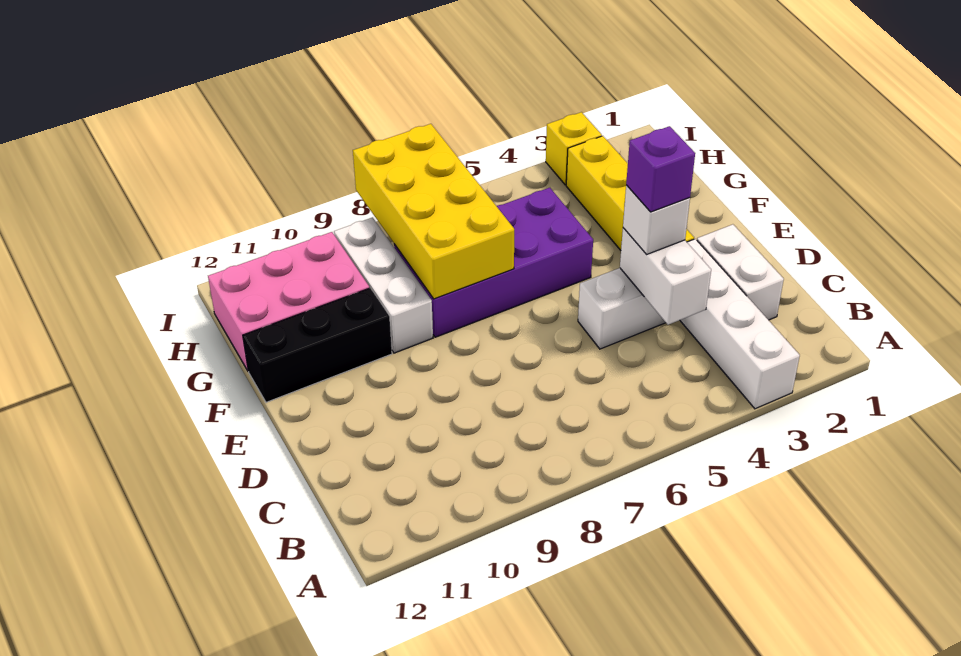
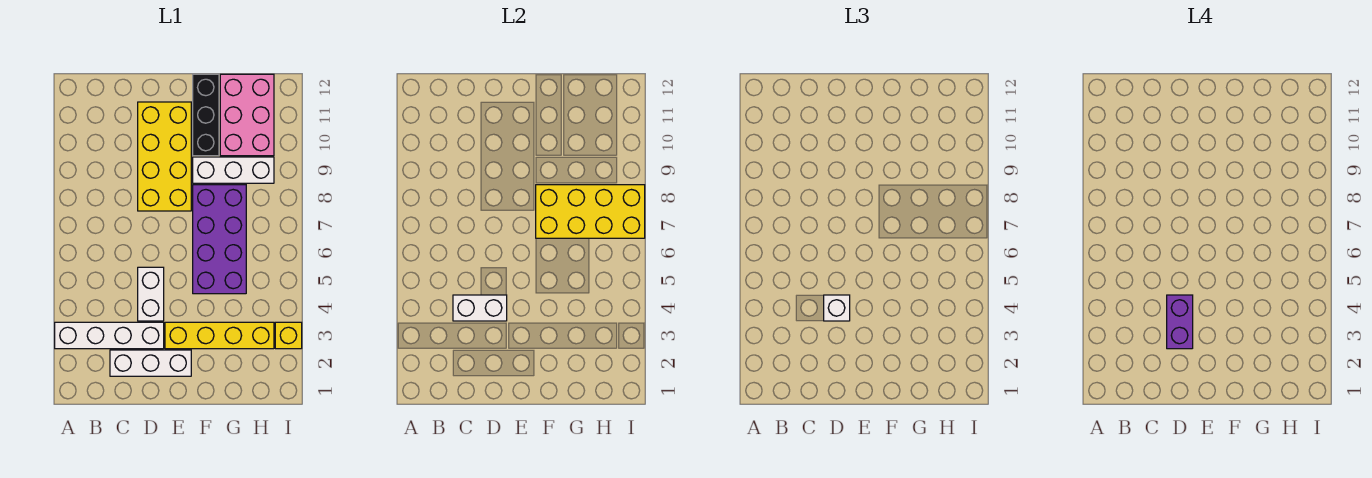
white 1x2 brick [697,224,784,320] -> white 1x3 brick [110,350,191,376]
purple 1x1 brick [626,126,695,212] -> purple 1x2 brick [1167,295,1193,349]
none -> yellow 2x4 brick [138,102,191,211]

